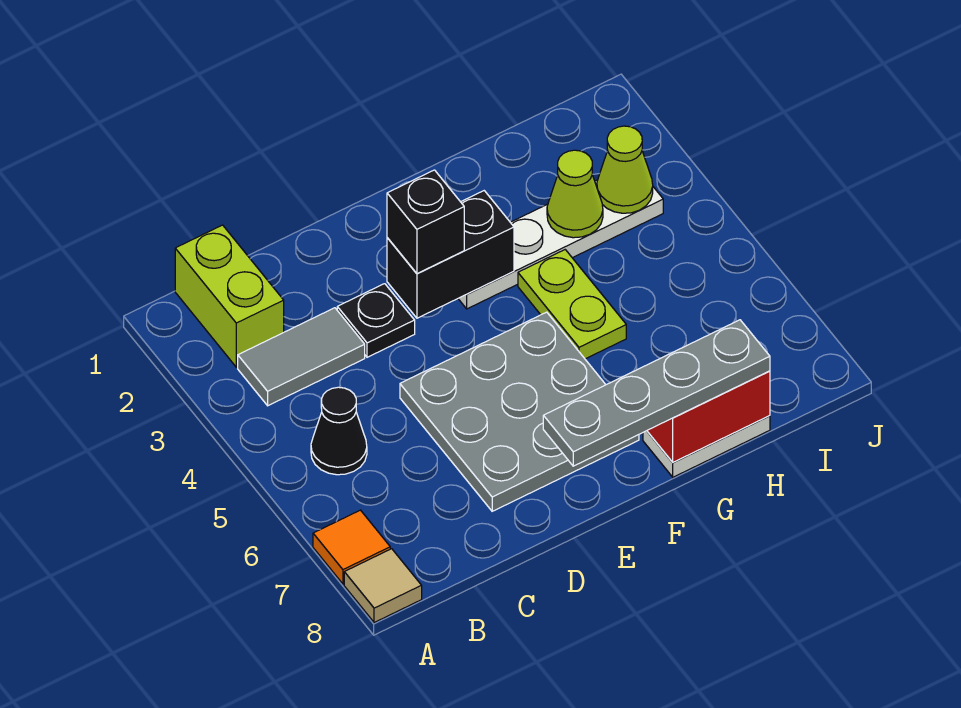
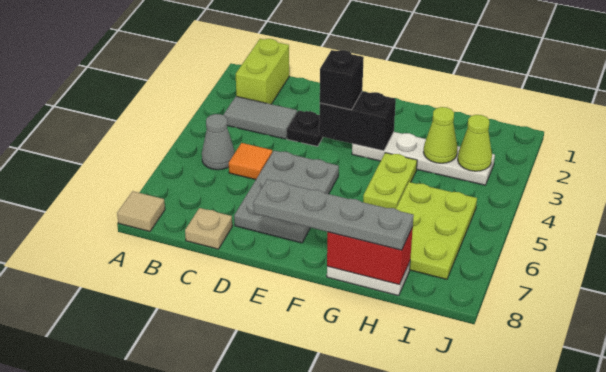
orange 1x1 tile [313,510,390,584] -> orange 1x1 tile moved to [229,143,272,180]
black 1x1 cone [311,387,367,475] -> grey 1x1 cone [202,114,235,170]
none -> tan 1x1 plate [185,208,232,249]
grey 3x3 plate [400,312,639,511] -> grey 2x3 plate [234,151,339,243]
none -> lime 2x3 plate [396,182,477,279]

